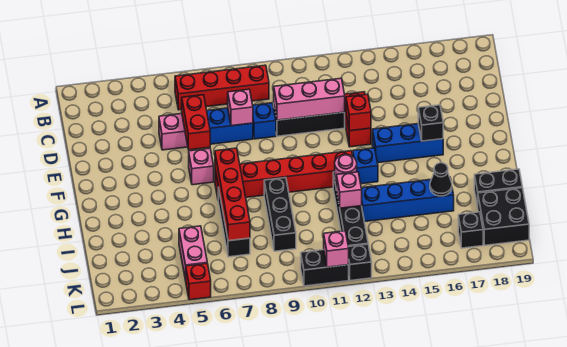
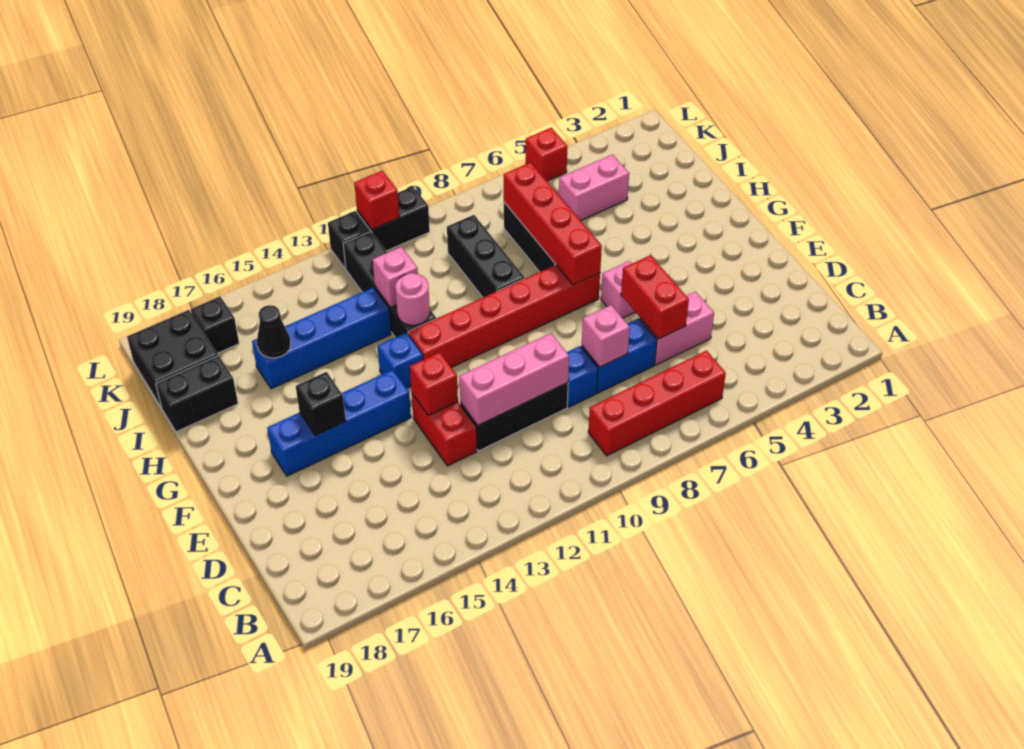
blue 1x3 brick [372,124,443,163] -> blue 1x4 brick [267,370,411,476]
pink 1x2 brick [179,226,207,280] -> pink 1x2 brick turned to [559,154,629,220]
pink 1x1 brick [324,231,349,267] -> red 1x1 brick [354,171,400,229]

